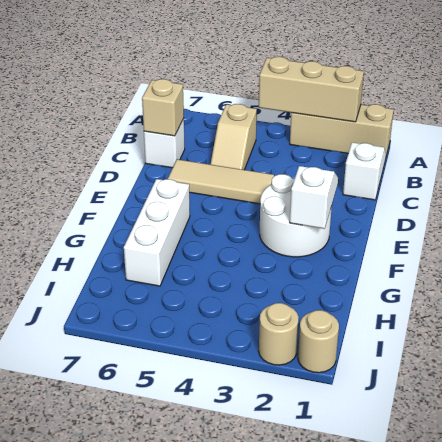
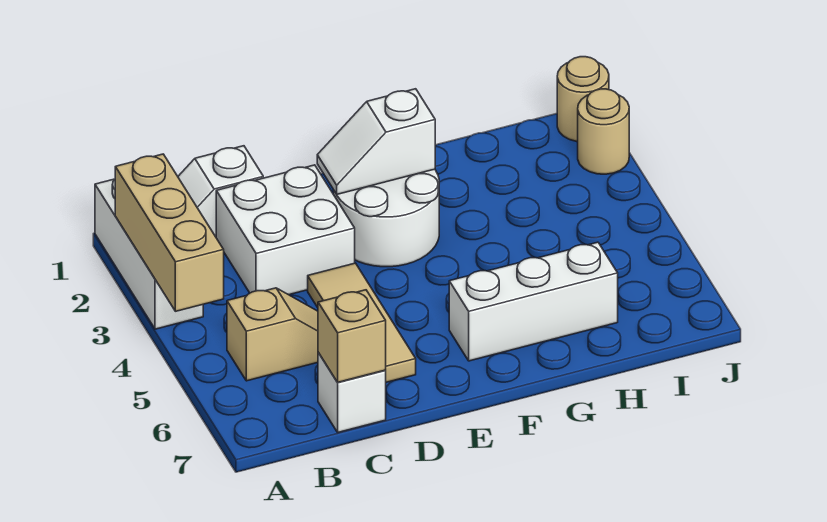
tan 1x3 brick [290,104,394,156] -> white 1x3 brick [95,179,203,329]
none -> white 2x2 brick [216,165,355,295]

